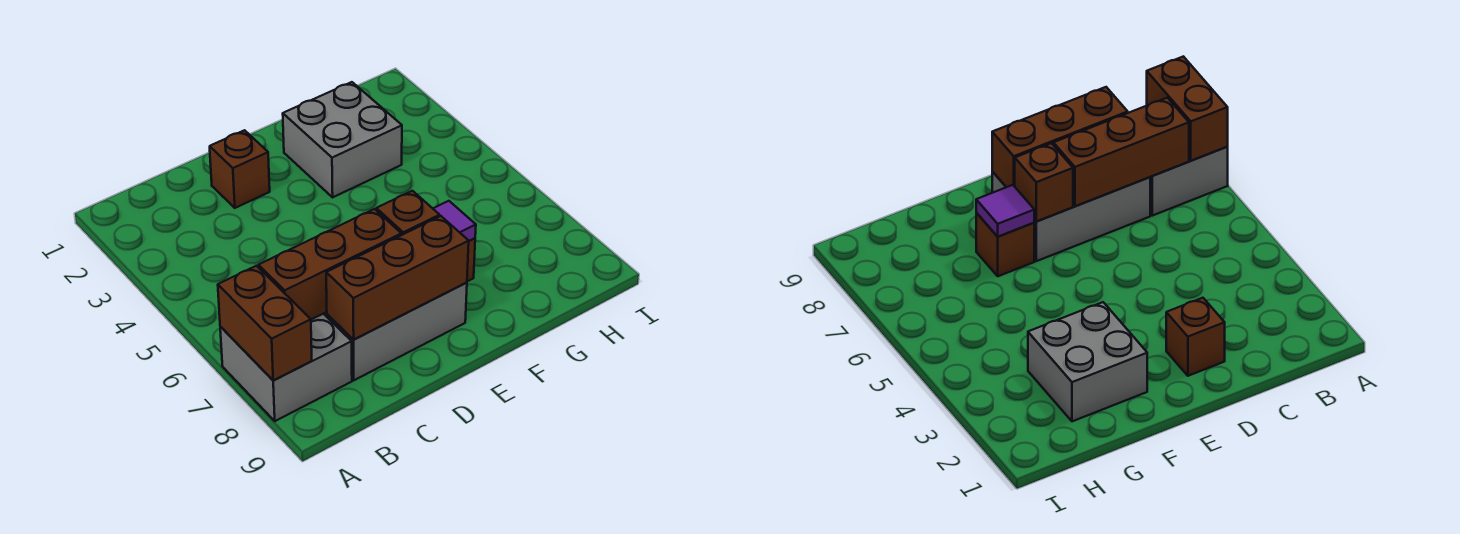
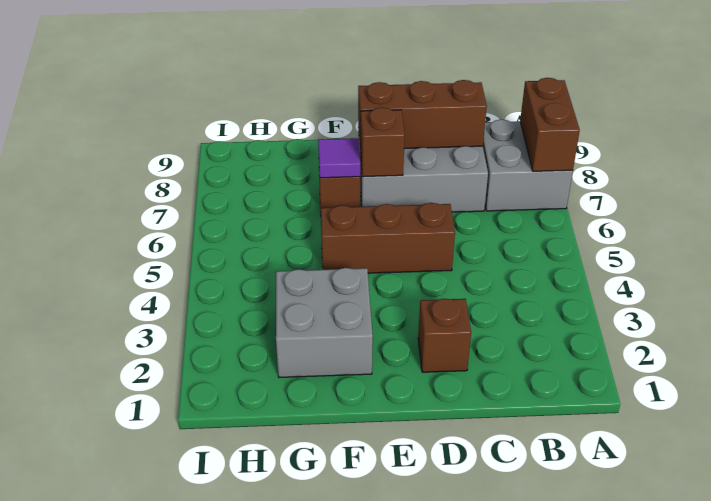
brown 1x3 brick [258,209,401,319] -> brown 1x3 brick moved to [320,203,455,273]

